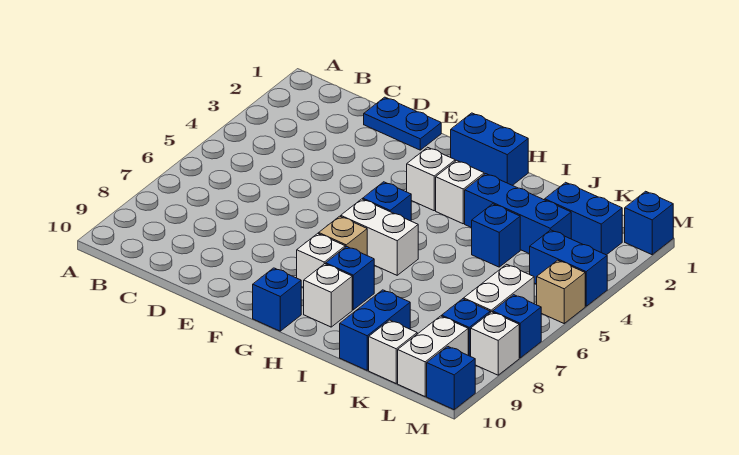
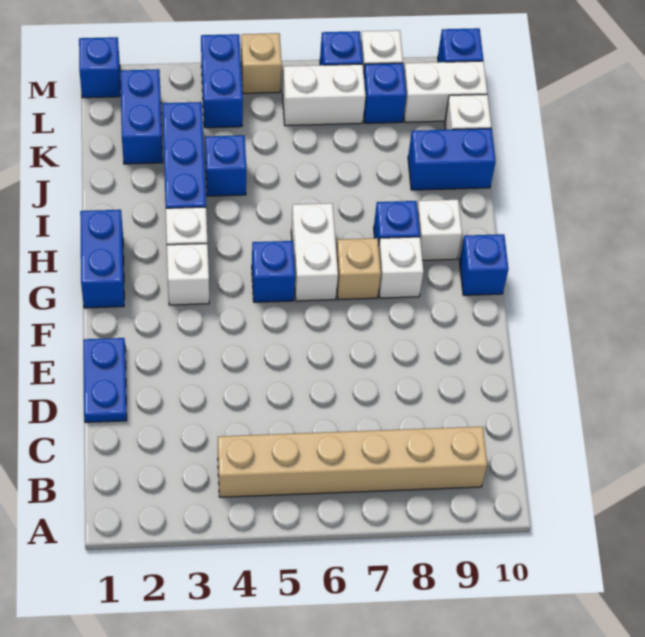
none -> tan 1x6 brick [218,427,487,497]

